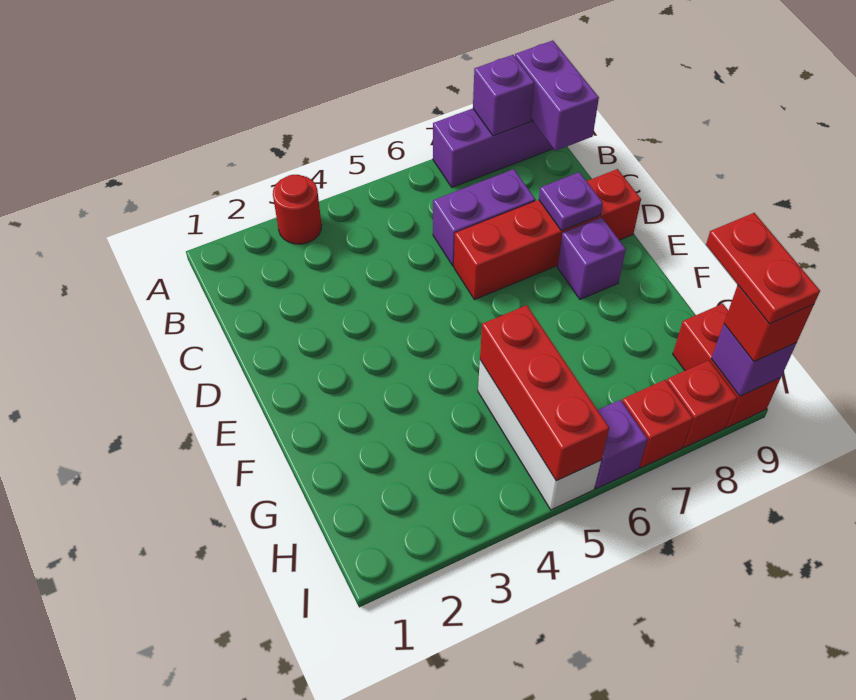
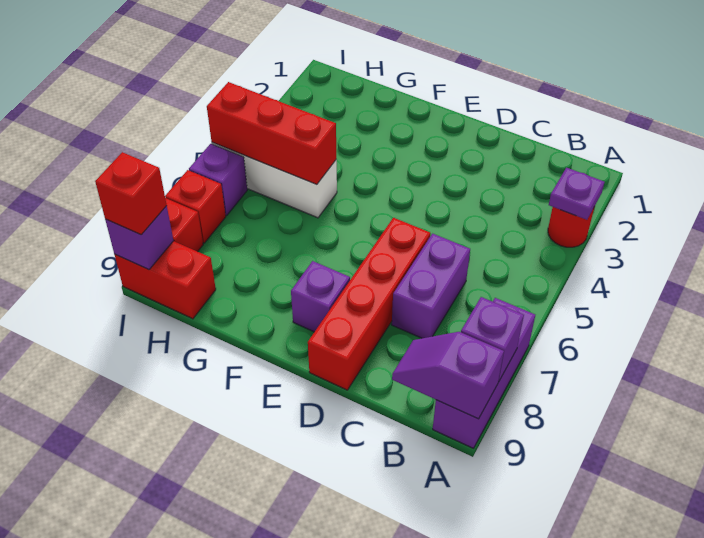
purple 1x2 brick [515,41,599,151] -> purple 1x2 slope [392,332,504,419]
purple 1x1 plate [539,172,603,231] -> purple 1x1 plate moved to [549,167,604,220]
red 1x2 plate [706,213,820,324] -> none

